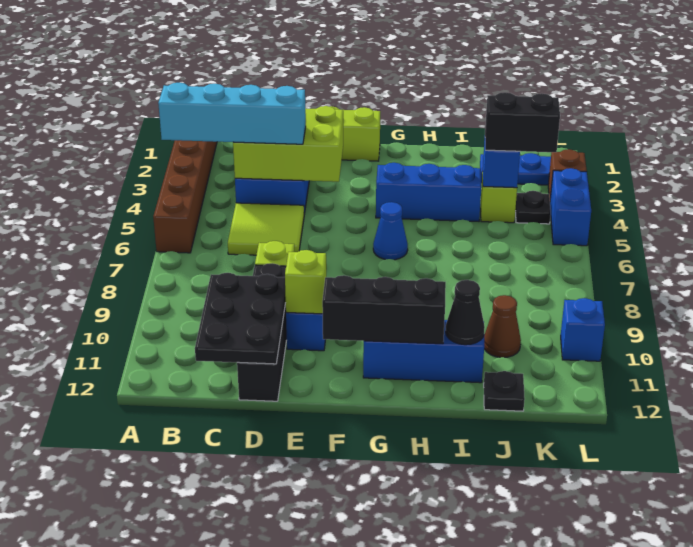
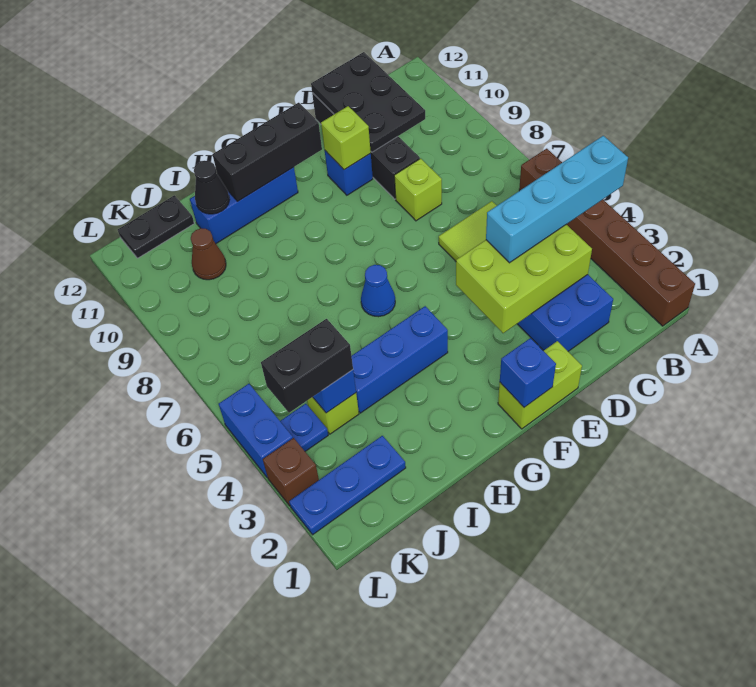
black 1x1 plate [484,371,525,411] -> black 1x2 plate [118,195,194,258]
black 1x1 plate [515,191,551,224] -> blue 1x1 plate [280,404,328,451]
blue 1x1 brick [561,298,605,361] -> blue 1x1 brick moved to [500,338,556,407]

